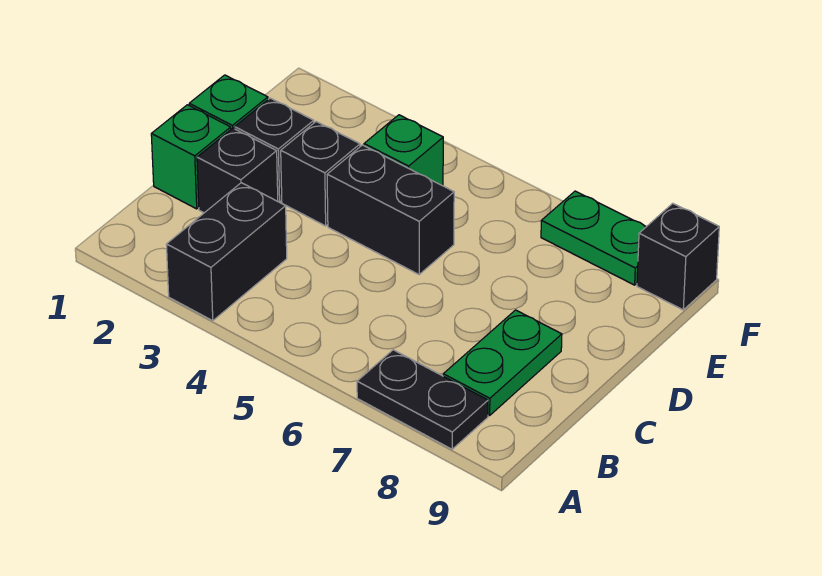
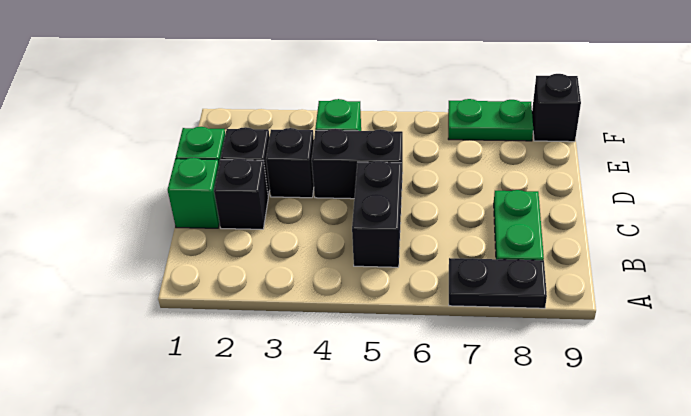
black 1x2 brick [166,183,287,321] -> black 1x2 brick moved to [352,161,401,267]

